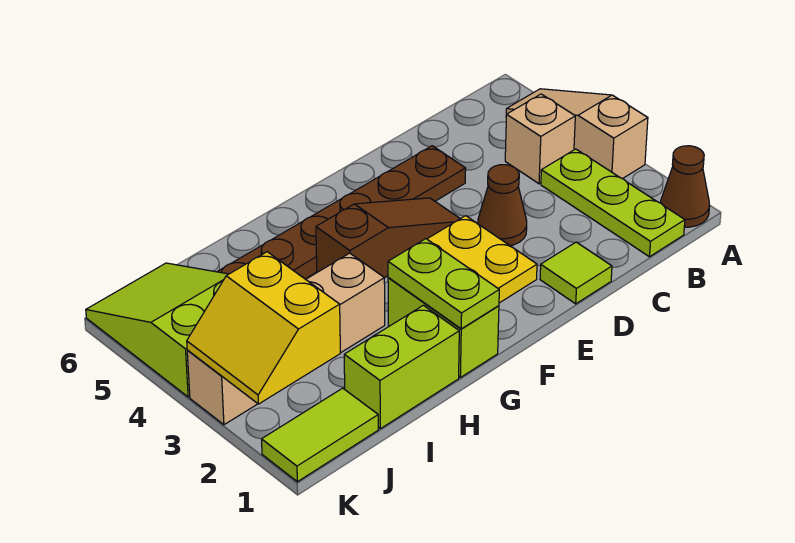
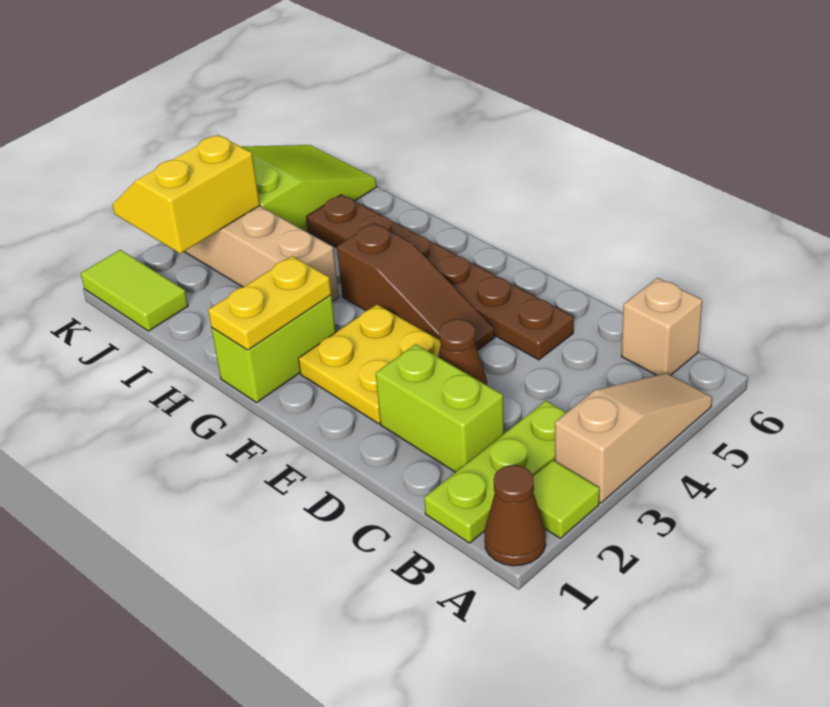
tan 1x1 brick [505,94,575,184] -> tan 1x1 brick moved to [621,278,702,375]
lime 1x1 tile [540,242,612,304] -> lime 1x1 tile moved to [533,460,600,538]
lime 1x2 plate [388,239,499,329] -> yellow 1x2 plate [208,256,331,350]
lime 1x2 brick [344,305,459,429] -> lime 1x2 brick moved to [376,344,504,472]

